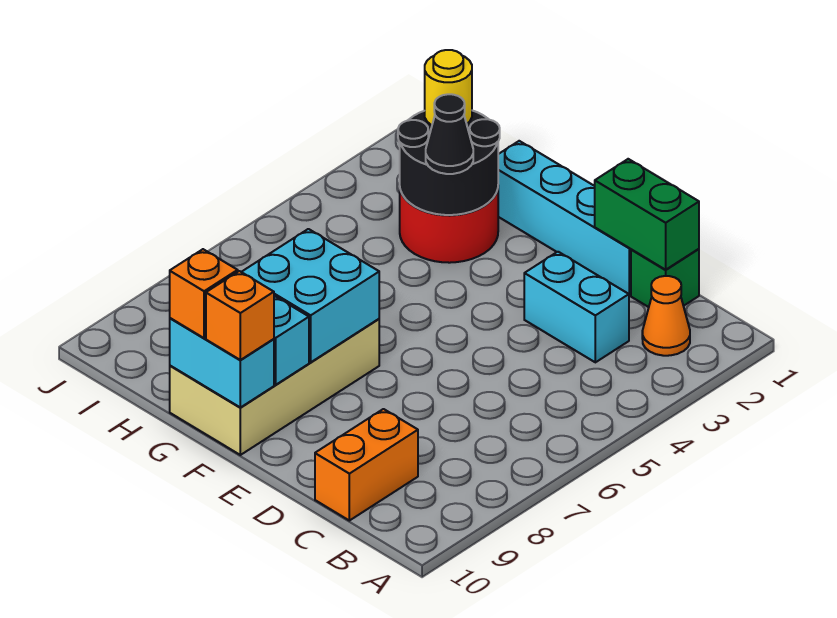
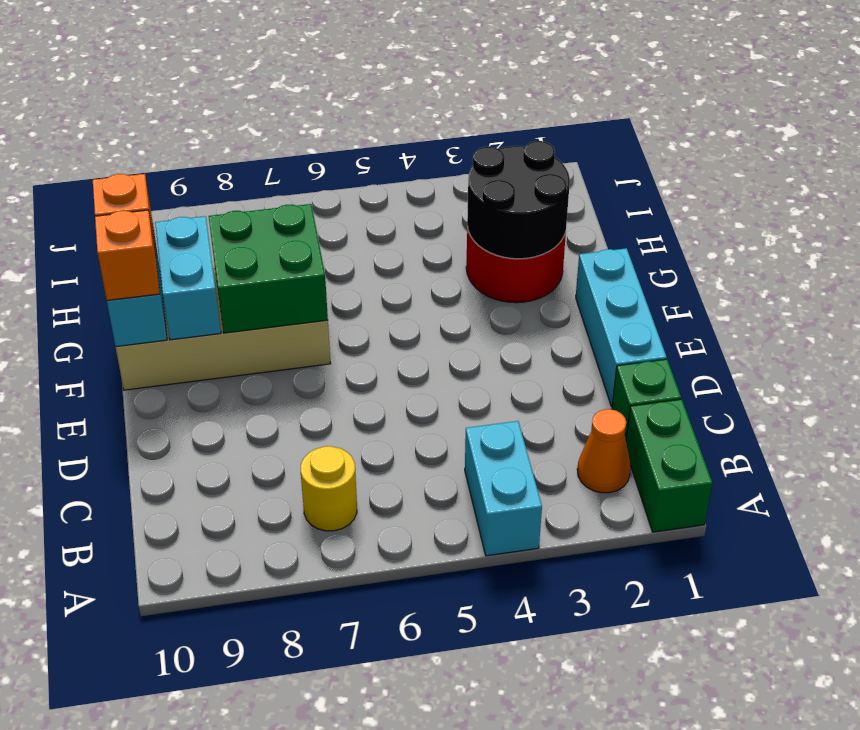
green 1x2 brick [595,159,699,270] -> green 1x2 brick moved to [626,399,712,532]
cyan 1x2 brick [524,252,629,362] -> cyan 1x2 brick moved to [465,421,542,556]
orange 1x2 brick [315,409,418,521] -> none
cyan 1x4 brick [498,141,631,295] -> cyan 1x3 brick [576,248,667,407]
cyan 2x2 brick [242,229,379,362] -> green 2x2 brick [209,204,328,333]
black 1x1 cone [426,94,473,174] -> none
yellow 1x1 round brick [425,50,472,125] -> yellow 1x1 round brick moved to [301,446,357,531]

